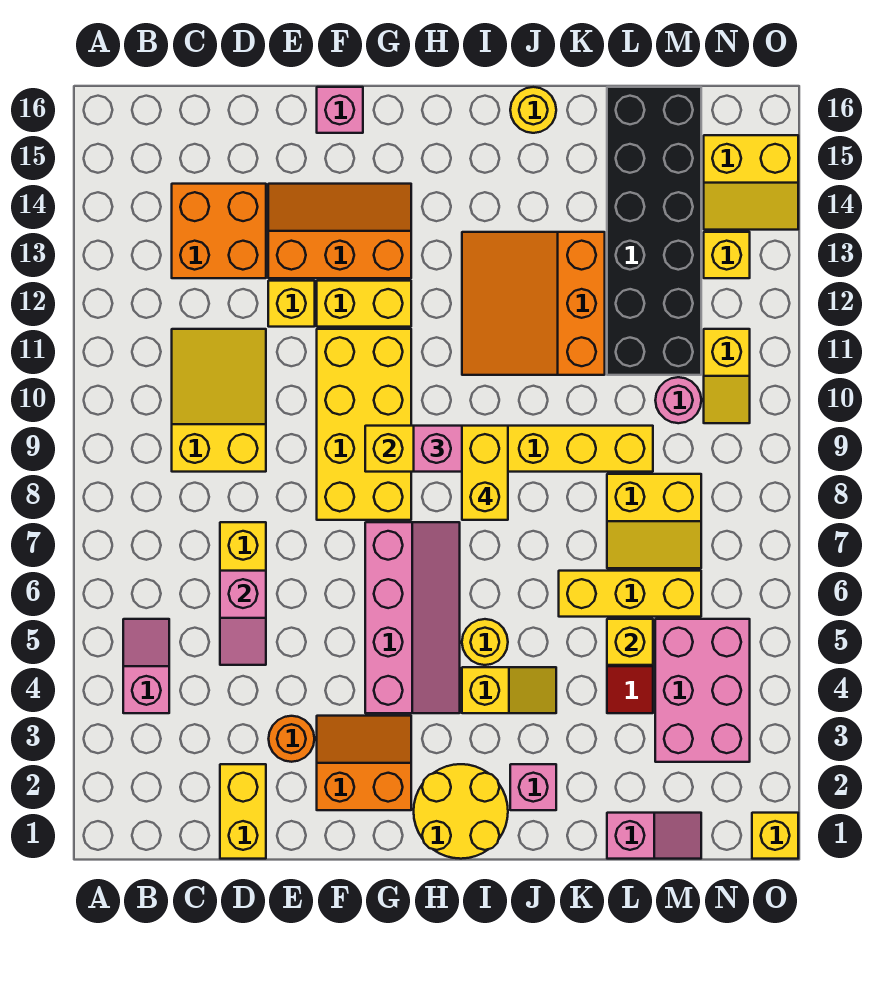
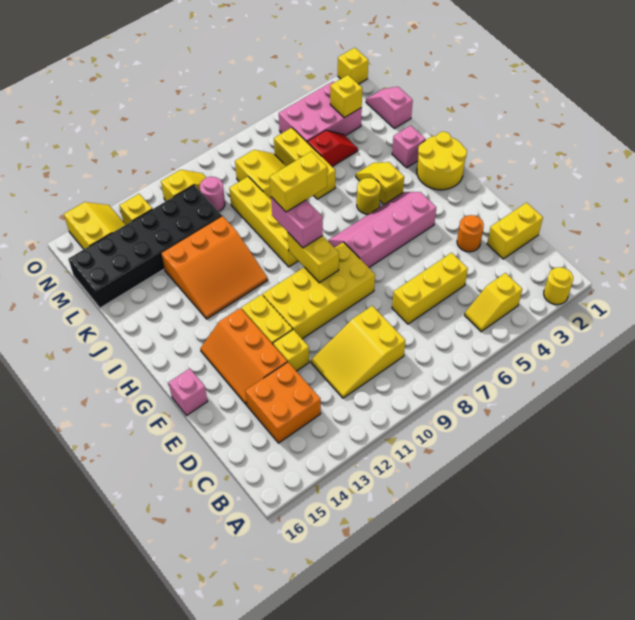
pink 1x2 slope [123,619,169,713] -> yellow 1x2 slope [465,273,522,332]
pink 1x2 slope [220,571,266,665] -> none
orange 2x2 slope [317,716,411,810] -> none
yellow 1x1 round brick [510,87,556,133] -> yellow 1x1 round brick moved to [544,267,573,305]
yellow 1x1 brick [607,619,653,665] -> yellow 1x1 brick moved to [330,75,362,118]

